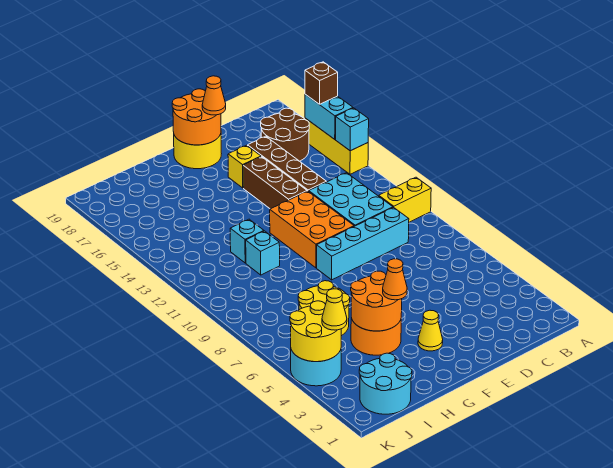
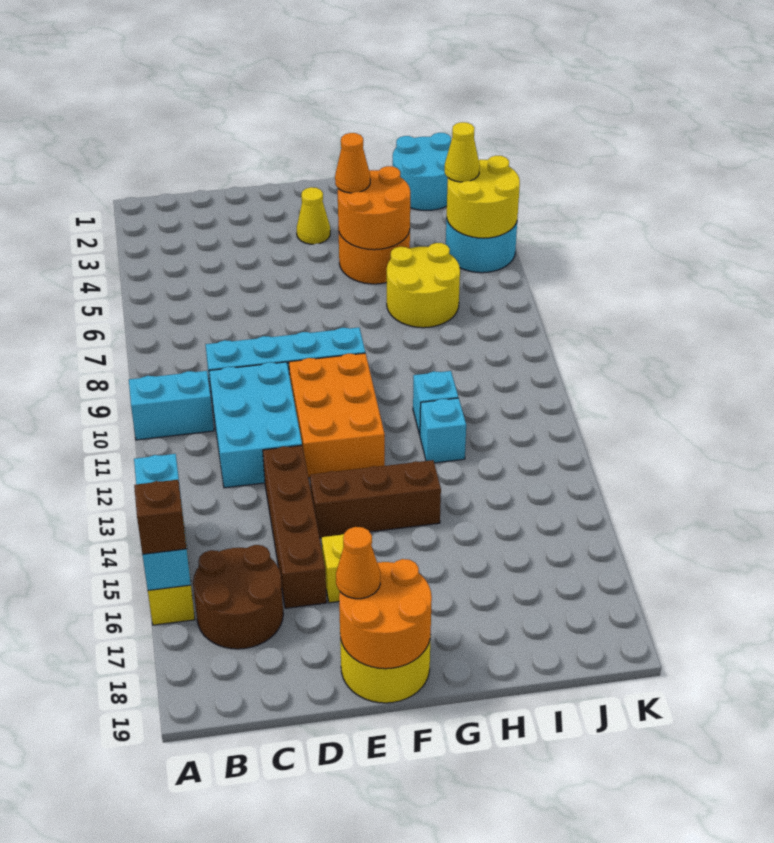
yellow 1x2 brick [379,177,431,222] -> cyan 1x2 brick [129,371,214,440]
brown 1x3 brick [243,157,307,209] -> brown 1x3 brick turned to [310,460,441,538]

